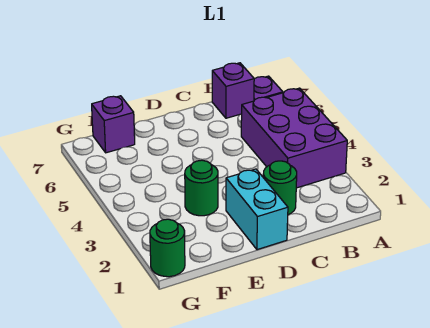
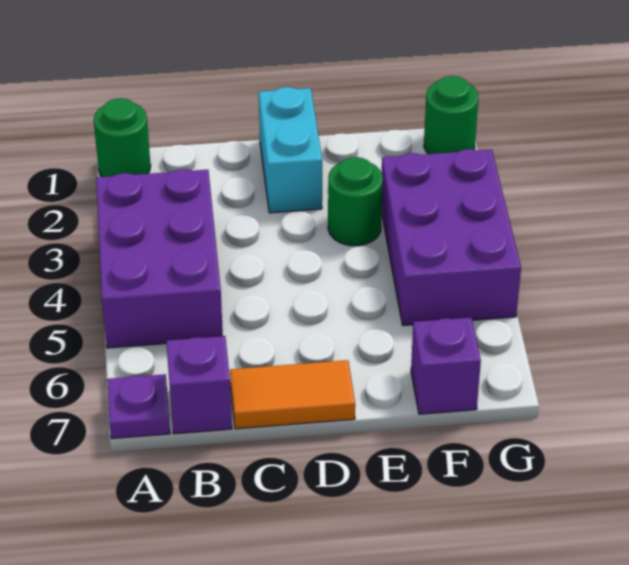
green 1x1 round brick [263,161,297,215] -> green 1x1 round brick moved to [94,98,151,177]
none -> orange 1x2 tile [230,360,355,429]
none -> purple 2x3 brick [382,149,521,326]

